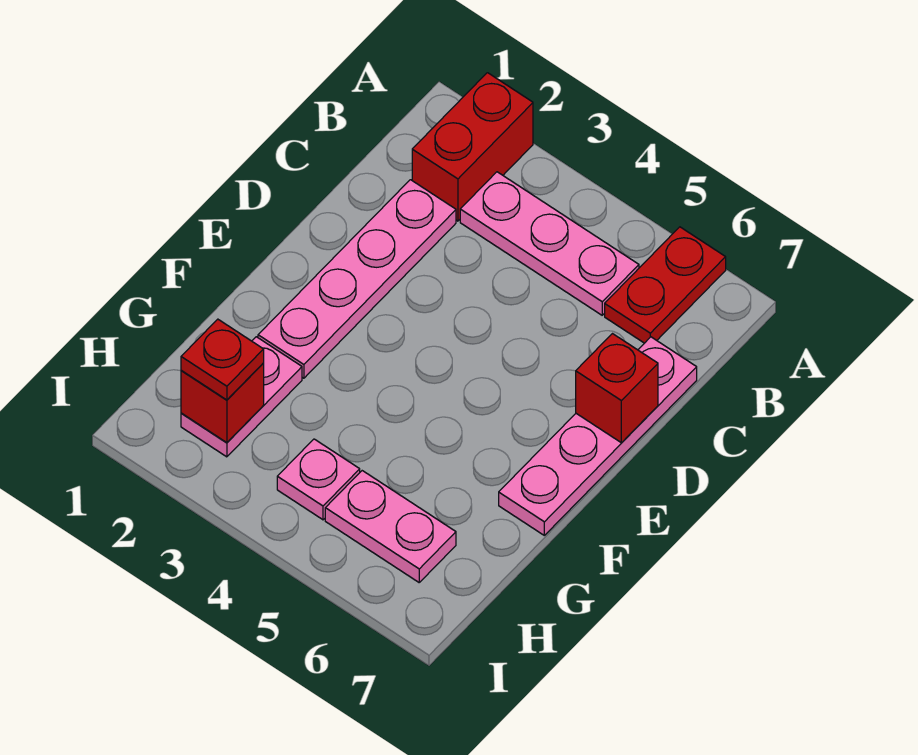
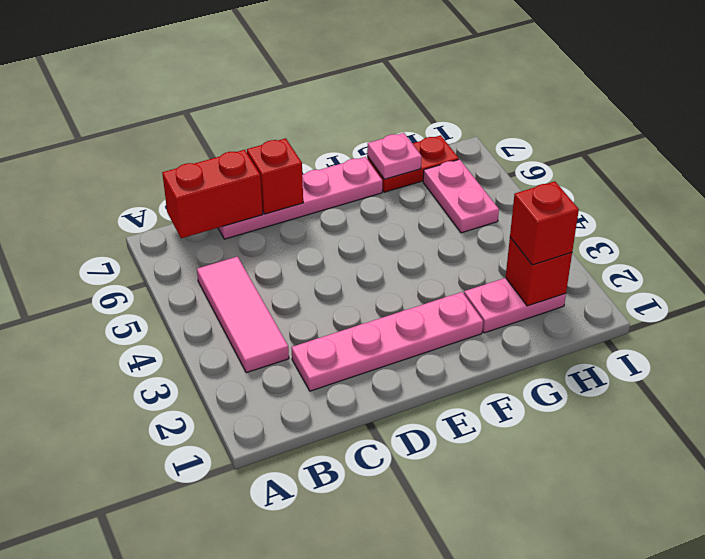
red 1x2 brick [412,73,533,221] -> red 1x2 brick moved to [162,150,263,238]
red 1x2 plate [605,227,726,343] -> red 1x2 plate moved to [367,135,459,192]
pink 1x3 plate [460,172,639,315] -> pink 1x3 tile [197,257,289,373]
red 1x1 plate [181,319,264,400] -> red 1x1 brick [510,181,579,265]
pink 1x1 plate [277,439,360,520] -> pink 1x1 plate moved to [367,133,422,179]

